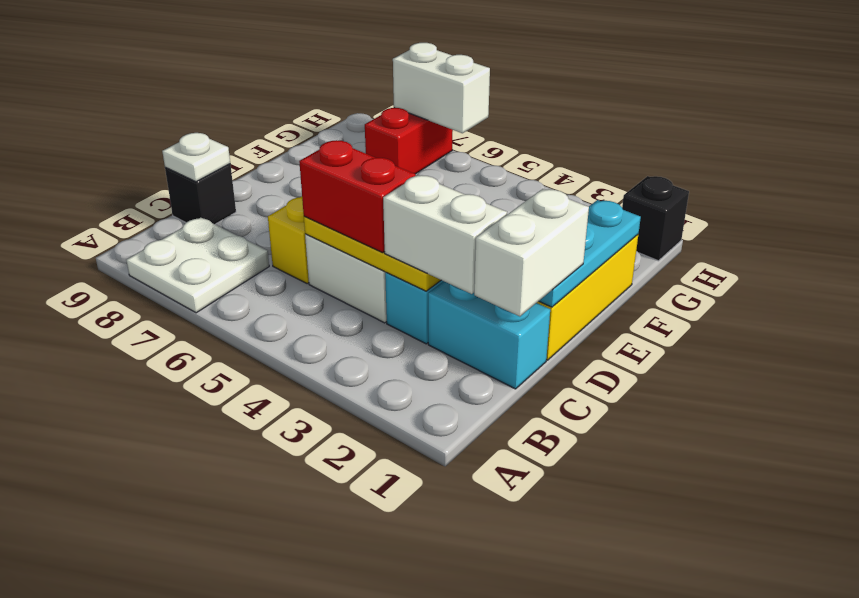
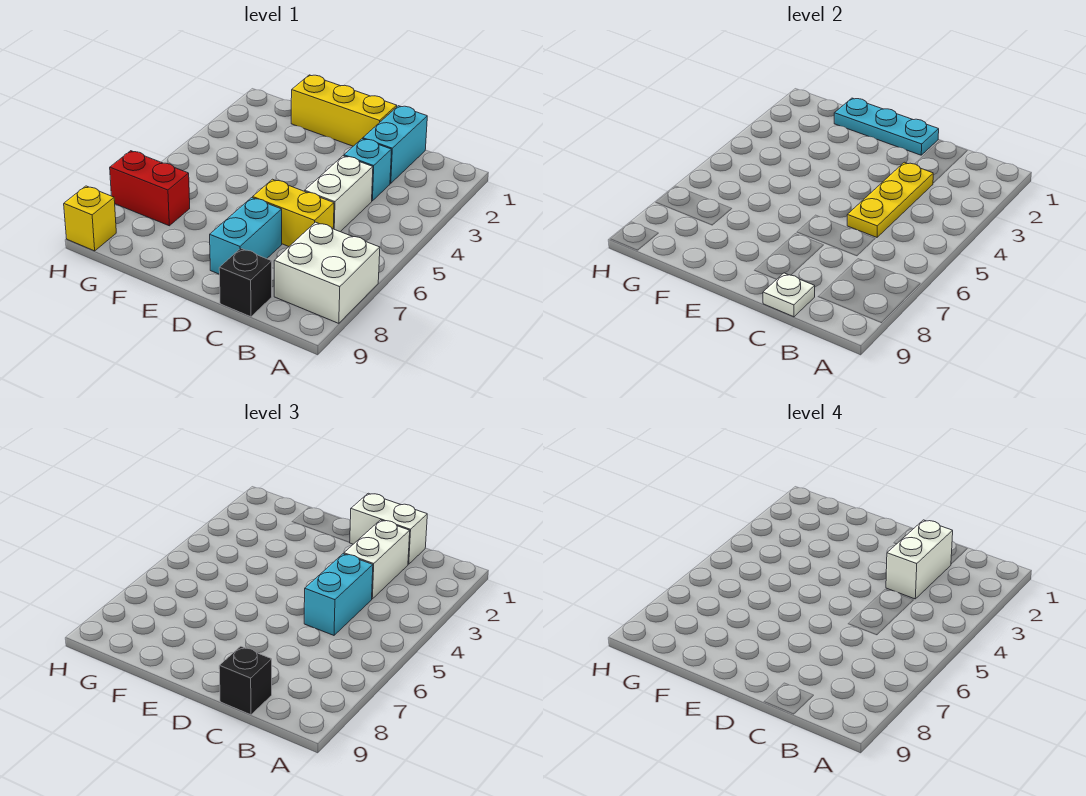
white 2x2 plate [126,217,269,313] -> white 2x2 brick [274,222,380,323]
red 1x2 brick [299,140,416,253] -> cyan 1x2 brick [304,554,373,635]
none -> cyan 1x2 brick [210,198,282,274]
black 1x1 brick [622,176,689,261] -> black 1x1 brick moved to [219,646,272,715]
white 1x2 brick [393,43,490,133] -> white 1x2 brick moved to [886,520,953,599]
none -> yellow 1x1 brick [64,186,116,251]

